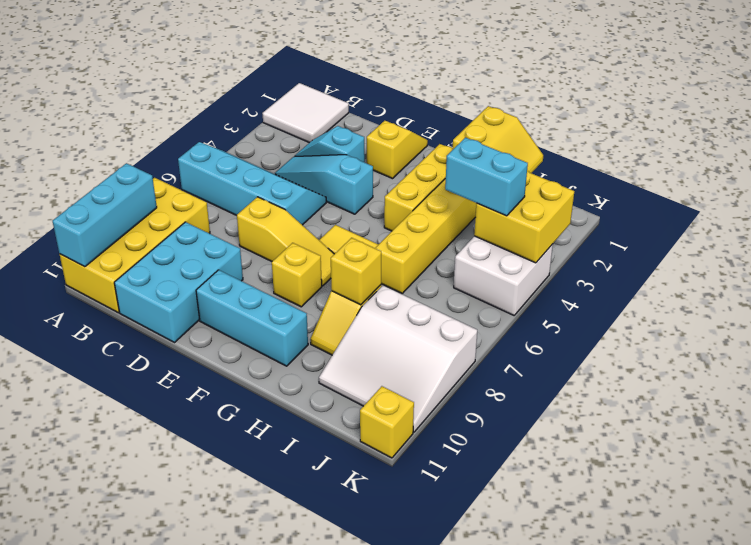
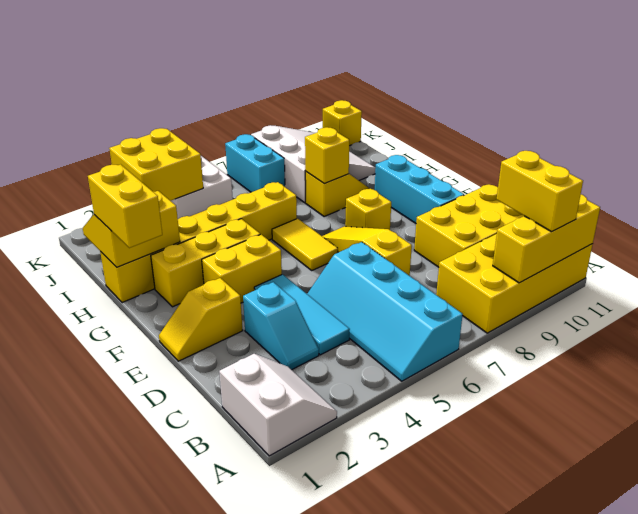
white 2x2 tile [262,83,349,143] -> white 2x2 slope [219,354,337,456]
cyan 1x3 brick [53,163,157,267] -> yellow 1x3 brick [493,194,600,283]
none -> yellow 1x2 brick [496,151,583,232]
cyan 1x3 slope [275,155,373,214] -> cyan 1x3 tile [254,274,350,355]
cyan 2x3 brick [114,222,243,342] -> yellow 2x3 brick [414,185,524,267]
none -> yellow 1x2 brick [202,234,282,303]
none -> yellow 1x2 brick [88,164,162,248]
cyan 1x2 brick [445,138,528,216] -> cyan 1x2 brick moved to [225,134,285,192]

